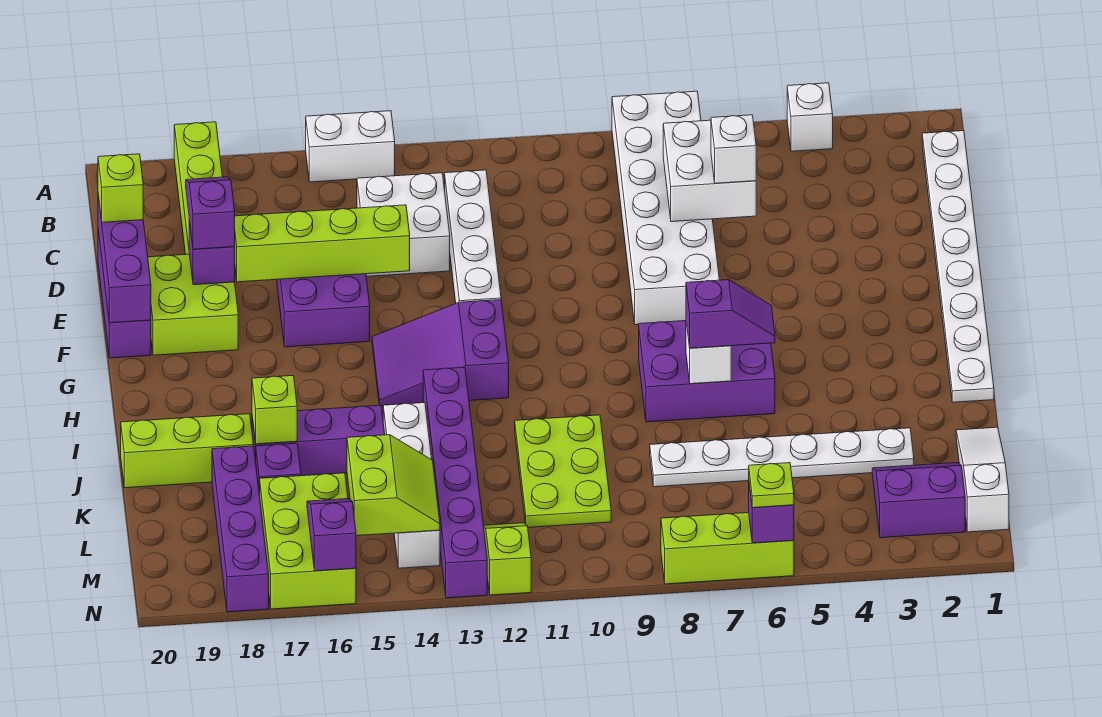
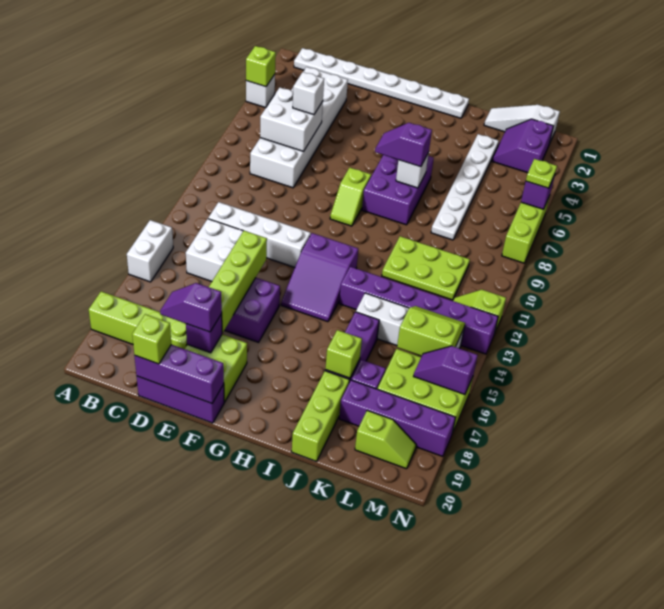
none -> lime 1x1 brick [246,46,276,87]
white 2x6 brick [612,91,719,325] -> white 2x6 brick turned to [250,67,348,188]
none -> lime 1x2 slope [330,168,371,226]
purple 1x2 slope [686,280,775,348] -> purple 1x2 slope turned to [375,123,432,167]
none -> lime 1x2 slope [355,410,416,469]

